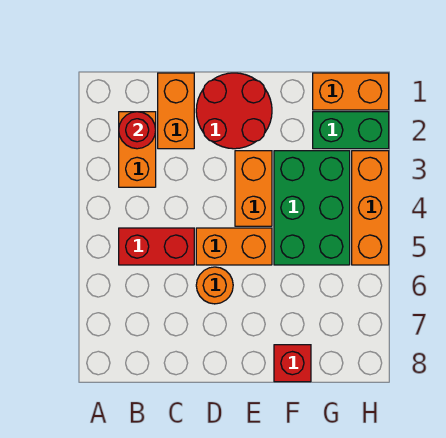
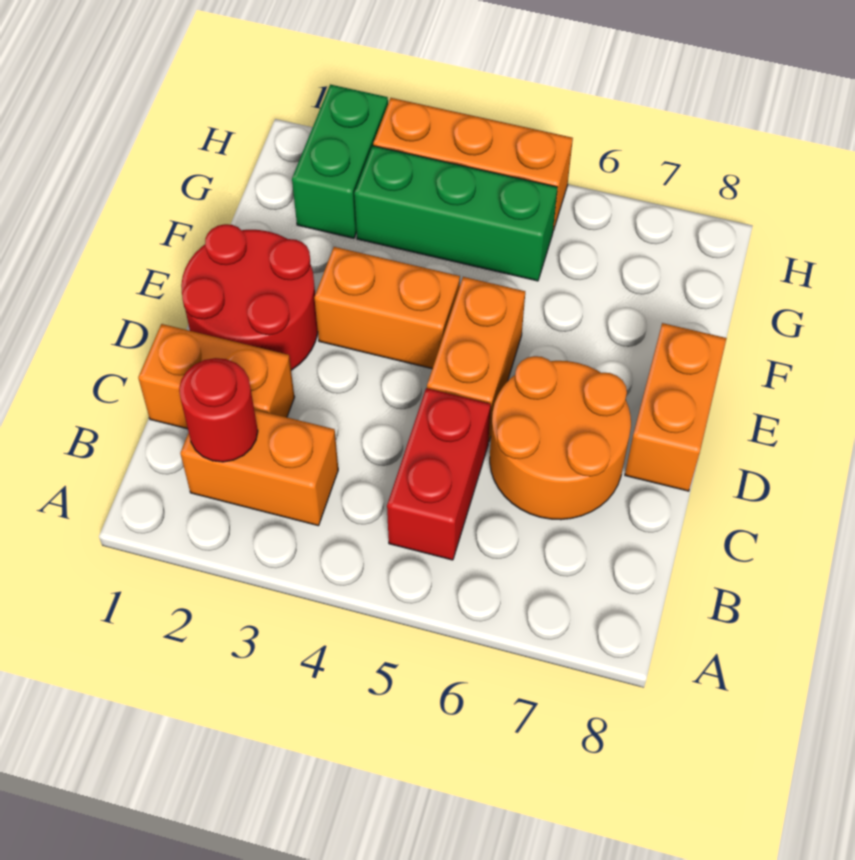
orange 1x1 round brick [196,267,233,304] -> orange 2x2 round brick [490,356,631,520]
green 2x3 brick [274,151,350,265] -> green 1x3 brick [354,146,558,281]
red 1x1 brick [274,345,311,382] -> none
orange 1x2 brick [313,73,389,110] -> orange 1x2 brick moved to [625,323,727,491]

